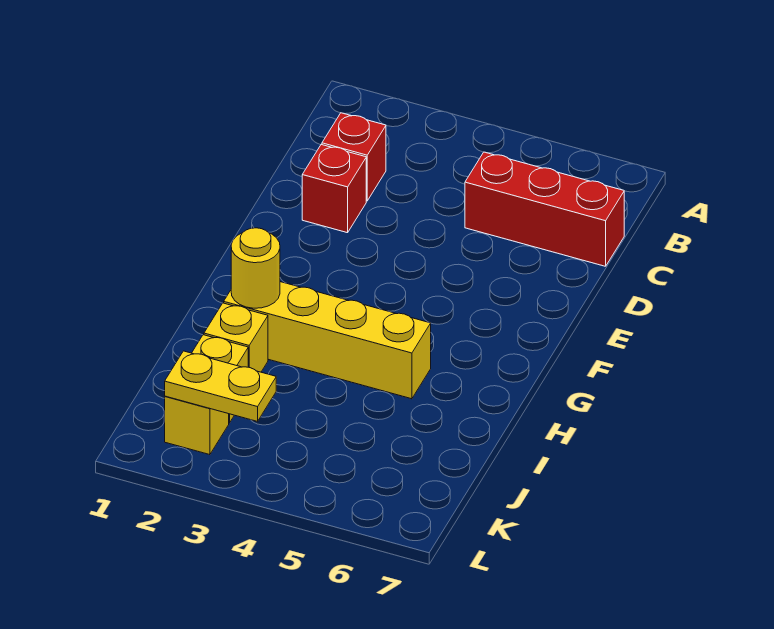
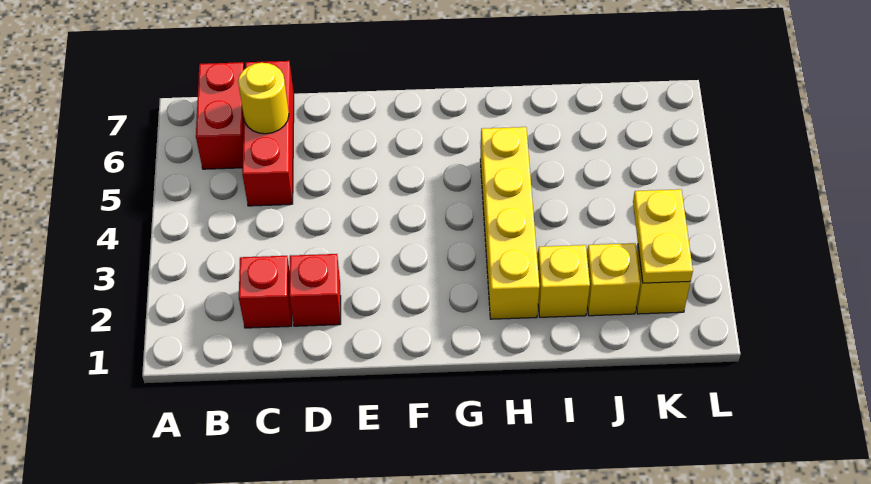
none -> red 1x2 brick [196,62,244,169]
yellow 1x1 round brick [231,228,280,308] -> yellow 1x1 round brick moved to [238,63,289,134]

